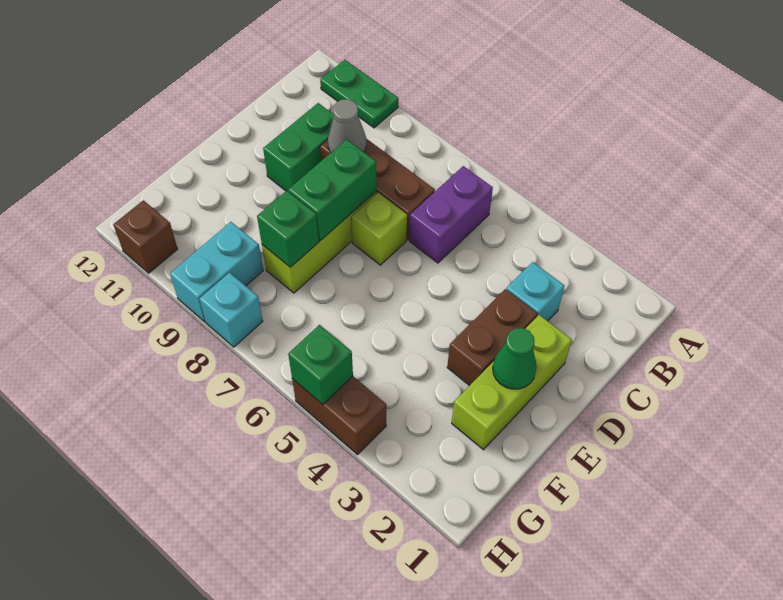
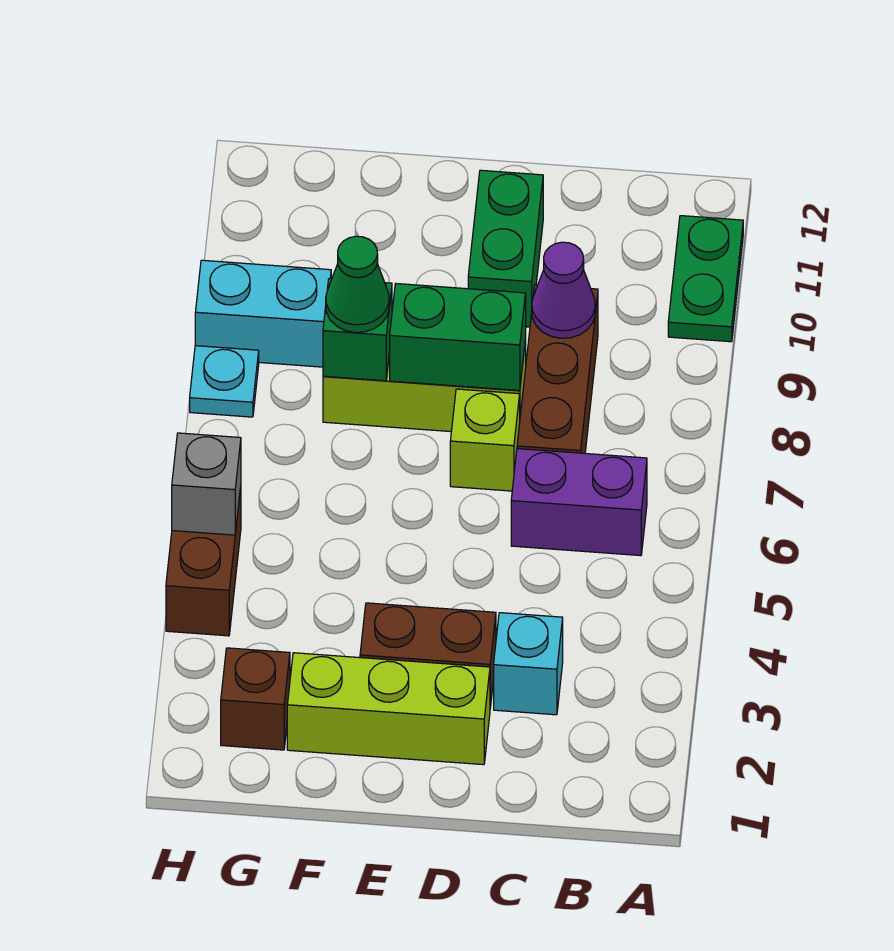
grey 1x1 cone [328,99,366,153] -> purple 1x1 cone [532,242,595,338]
green 1x2 brick [263,103,334,191] -> green 1x2 brick turned to [468,170,543,327]
green 1x1 cone [493,328,537,389] -> green 1x1 cone moved to [326,236,389,332]
green 1x1 brick [288,325,353,404] -> grey 1x1 brick [172,433,241,535]
cyan 1x1 brick [199,273,263,347] -> cyan 1x1 plate [190,346,259,417]
brown 1x1 brick [113,200,178,273] -> brown 1x1 brick moved to [221,648,290,750]

